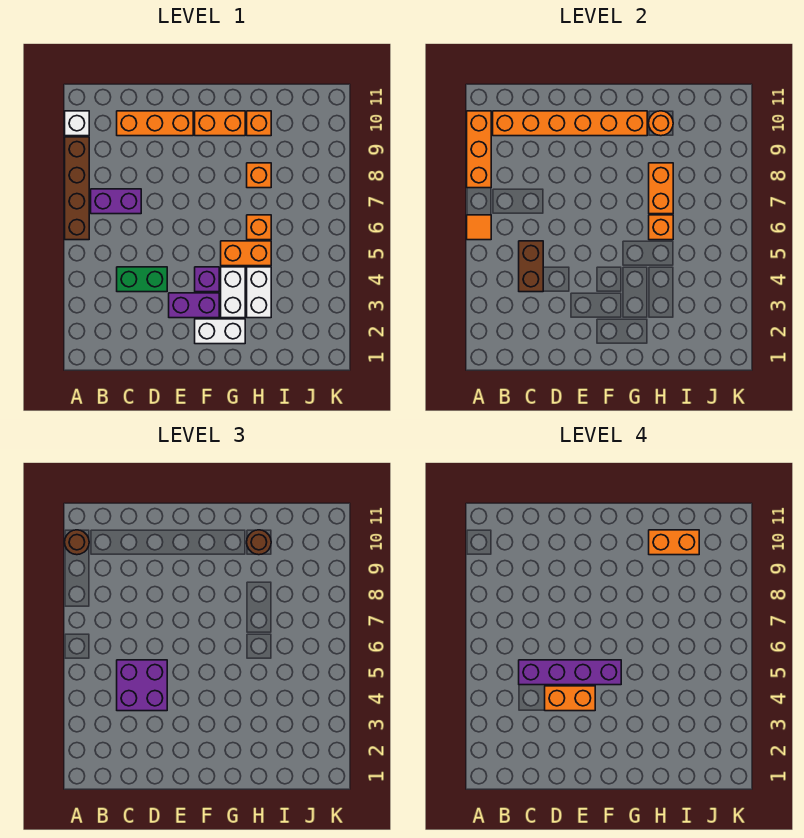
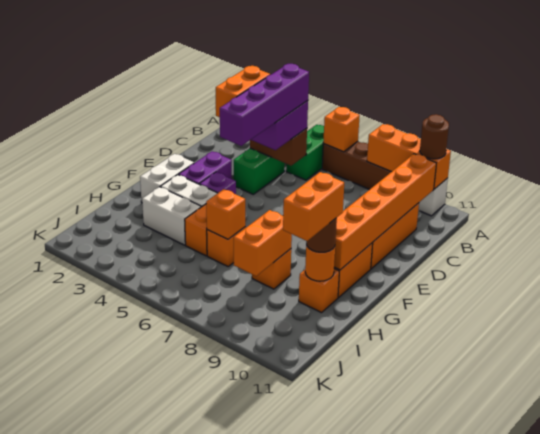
none -> green 1x2 brick [286,125,324,180]
orange 1x1 tile [467,215,491,240] -> orange 1x1 brick [323,107,360,152]
purple 1x2 brick [91,189,141,214] -> none
orange 1x2 brick [649,163,673,214] -> orange 1x2 brick turned to [234,210,292,276]

